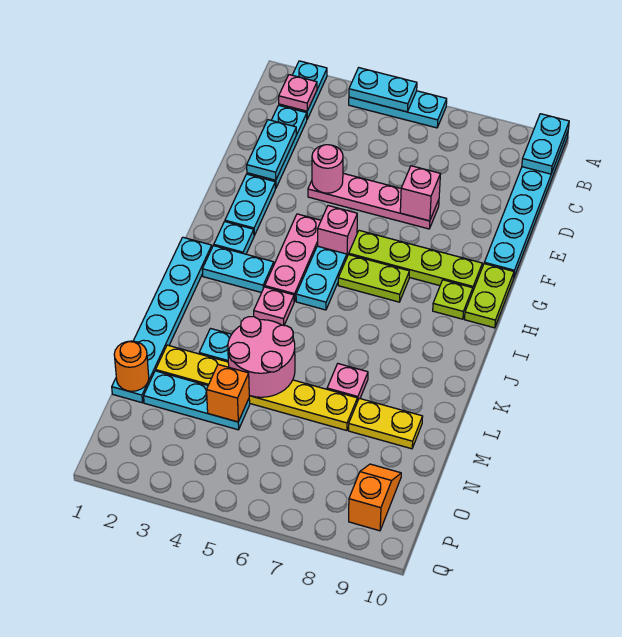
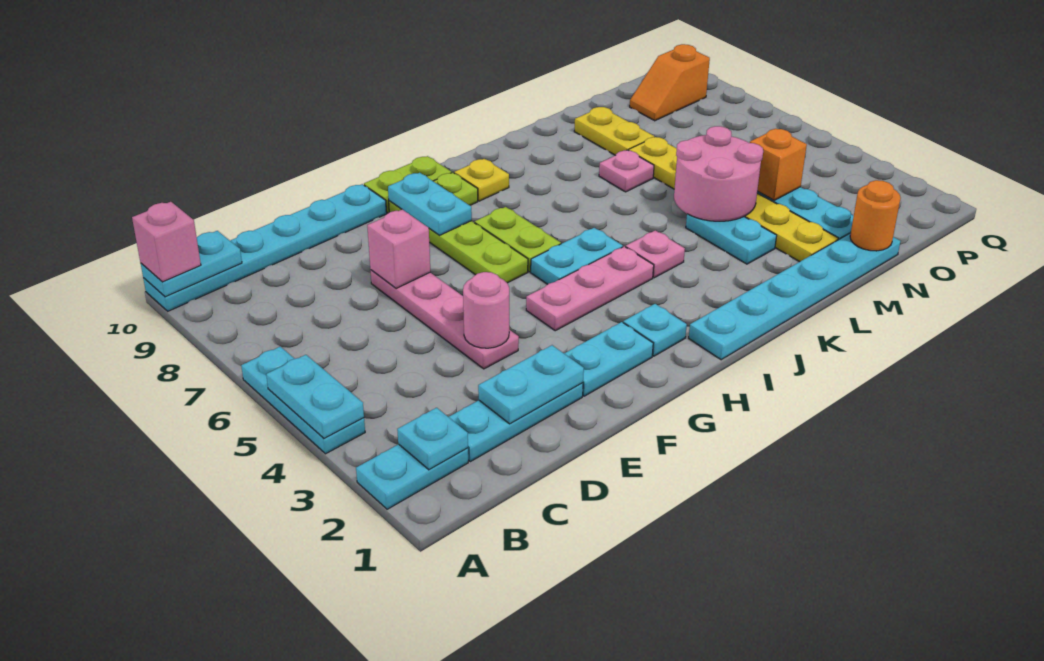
pink 1x1 plate [279,75,317,111] -> cyan 1x1 plate [397,408,468,470]
pink 1x1 brick [318,206,357,256] -> pink 1x1 brick moved to [132,202,201,282]
cyan 1x2 plate [202,246,274,293] -> cyan 1x2 plate moved to [388,173,472,235]
none -> yellow 1x1 plate [454,159,509,201]

